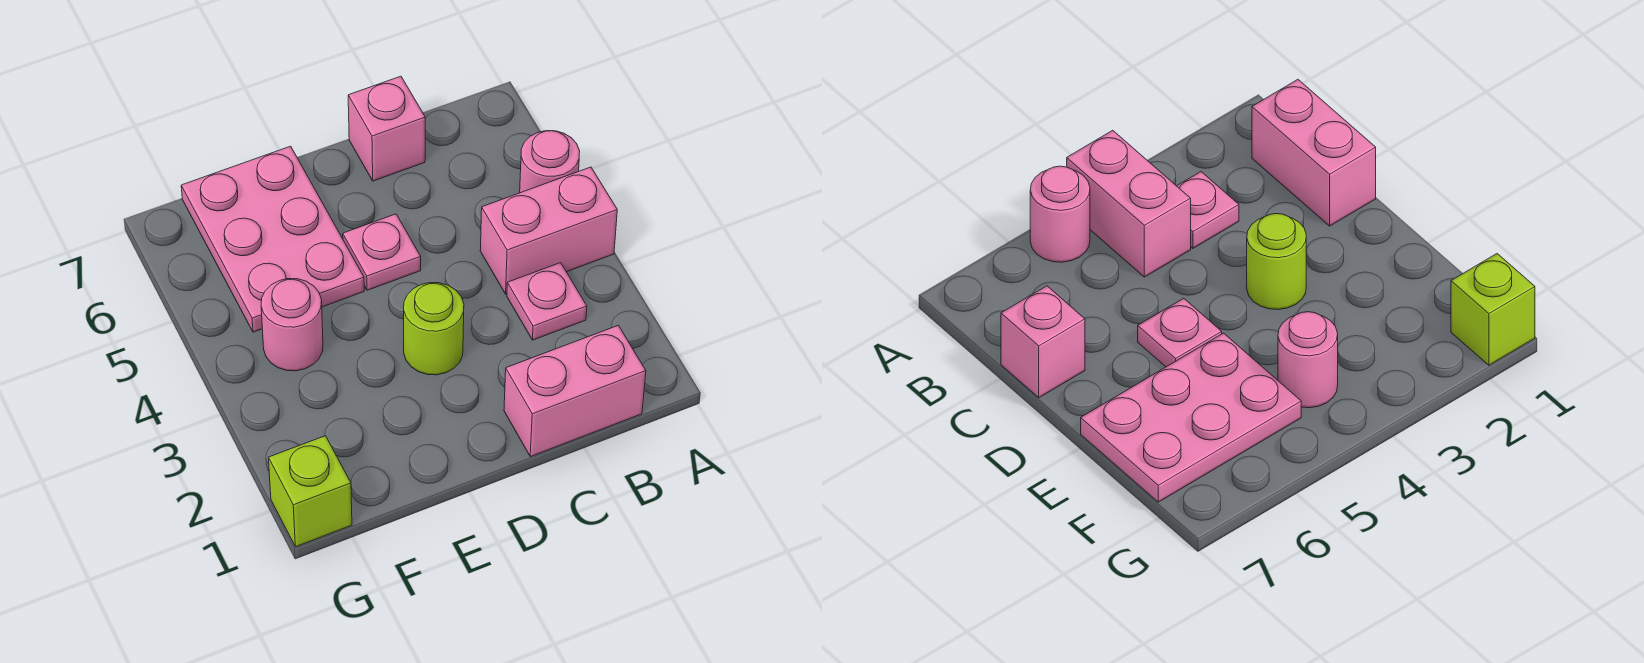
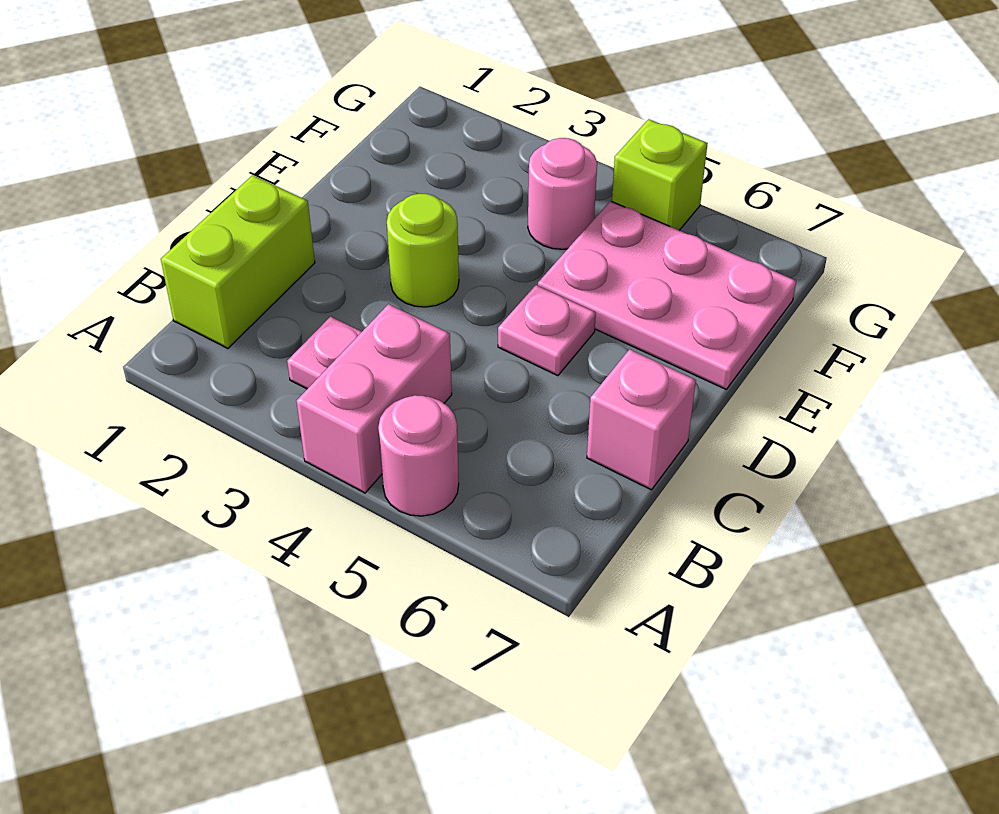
pink 1x2 brick [504,325,646,457] -> lime 1x2 brick [161,175,315,348]
lime 1x1 brick [268,436,352,547] -> lime 1x1 brick moved to [612,119,708,230]

